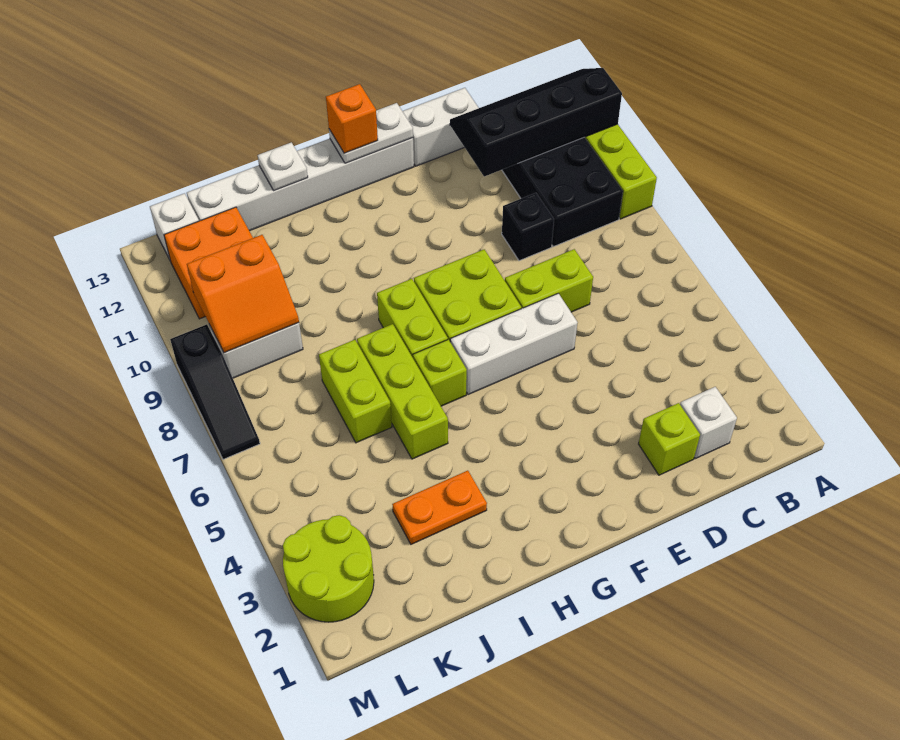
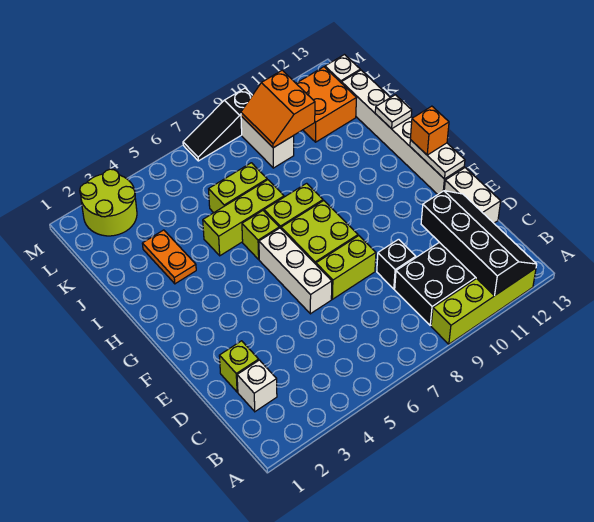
lime 1x2 brick [505,249,593,312] -> lime 1x2 brick turned to [316,236,376,299]

